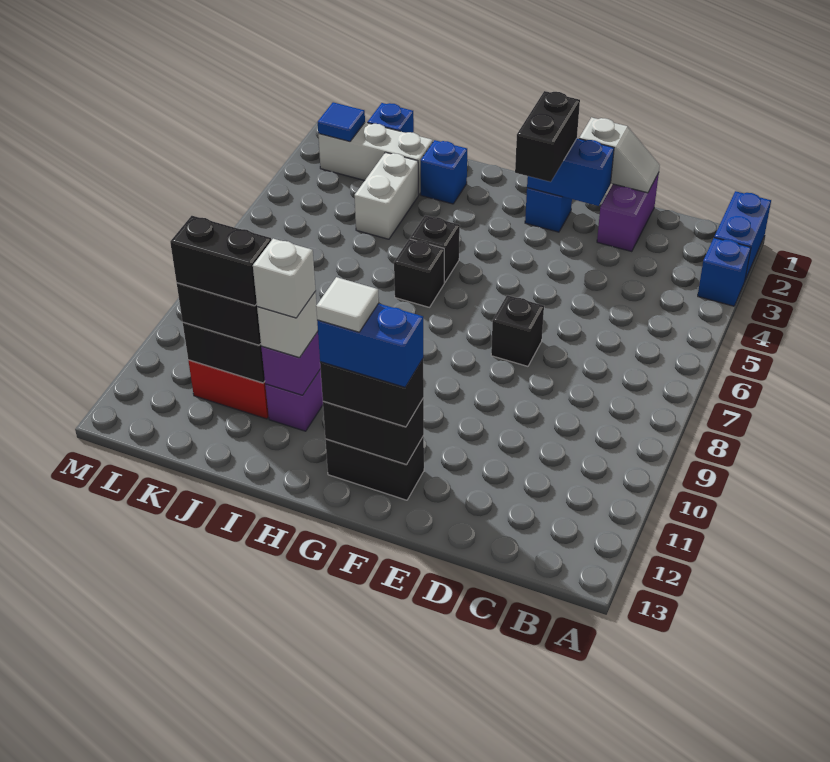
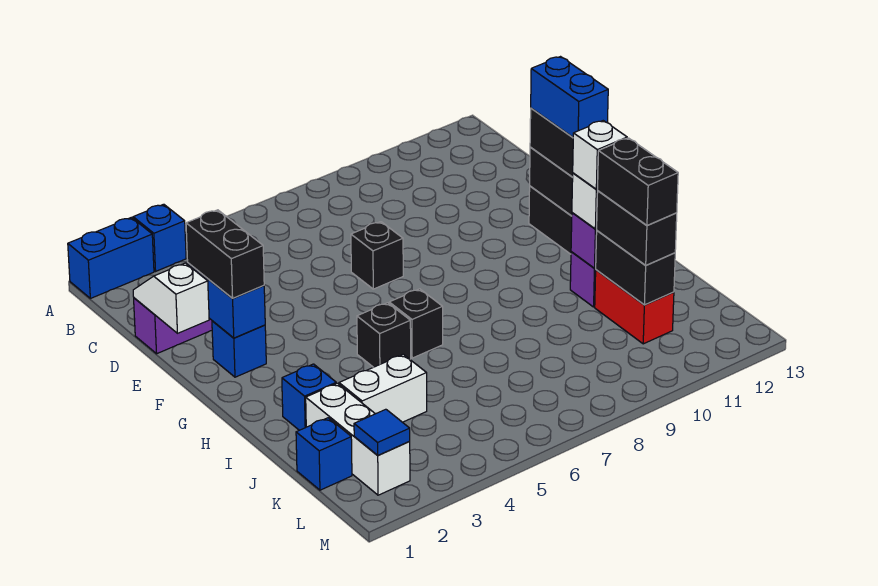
black 1x2 brick [515,91,580,182] -> black 1x2 brick turned to [186,210,264,298]
white 1x1 tile [316,277,379,332] -> none

